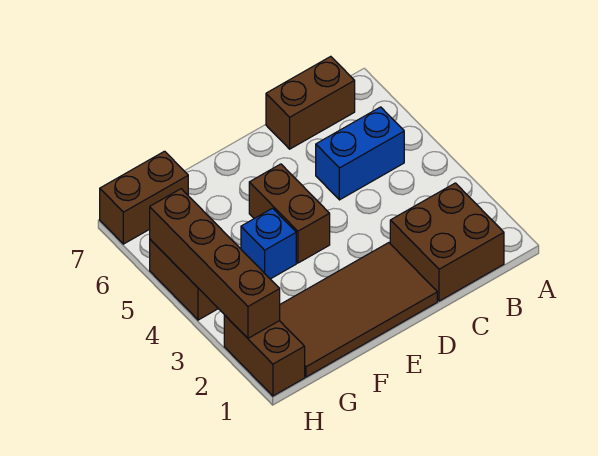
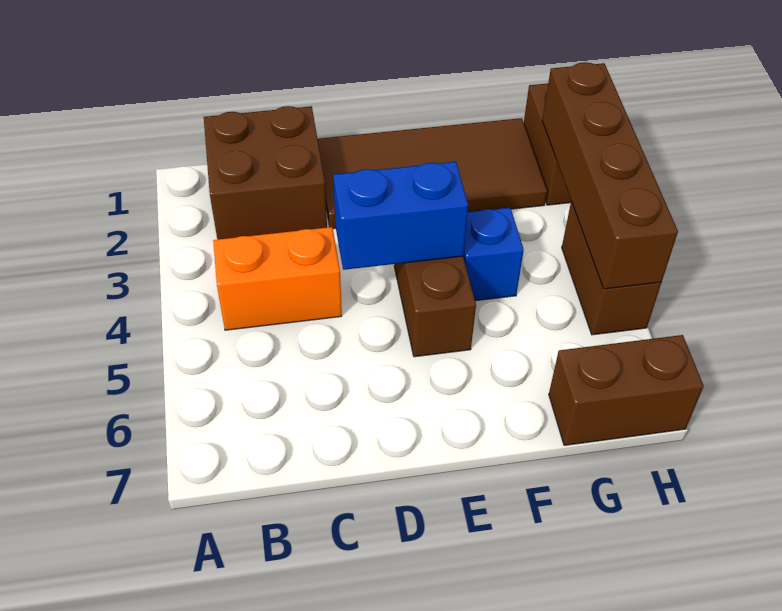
none -> orange 1x2 brick [213,227,342,330]
blue 1x2 brick [316,107,404,200] -> blue 1x2 brick moved to [333,162,468,270]
brown 1x2 brick [266,56,355,149] -> none

